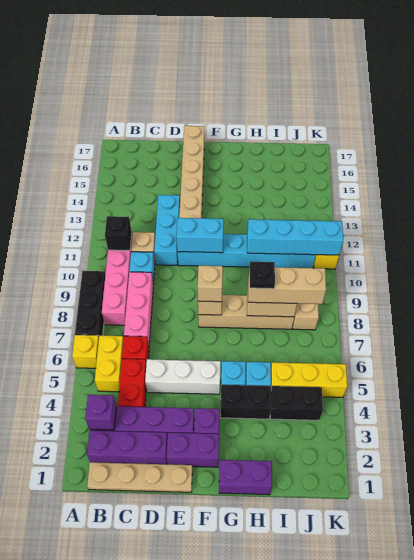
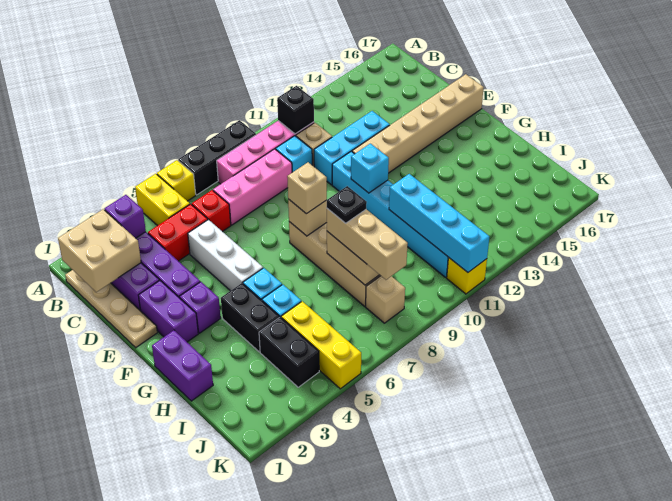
none -> tan 2x2 brick [58,209,141,292]
yellow 1x2 brick [95,336,123,392] -> yellow 1x2 brick turned to [135,174,190,226]
cyan 1x2 brick [176,218,224,253] -> cyan 1x1 brick [351,144,389,193]

